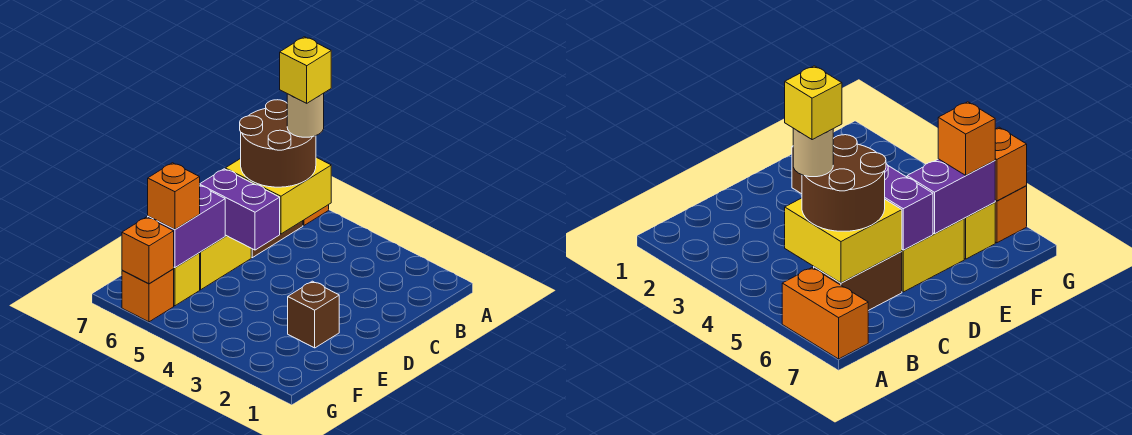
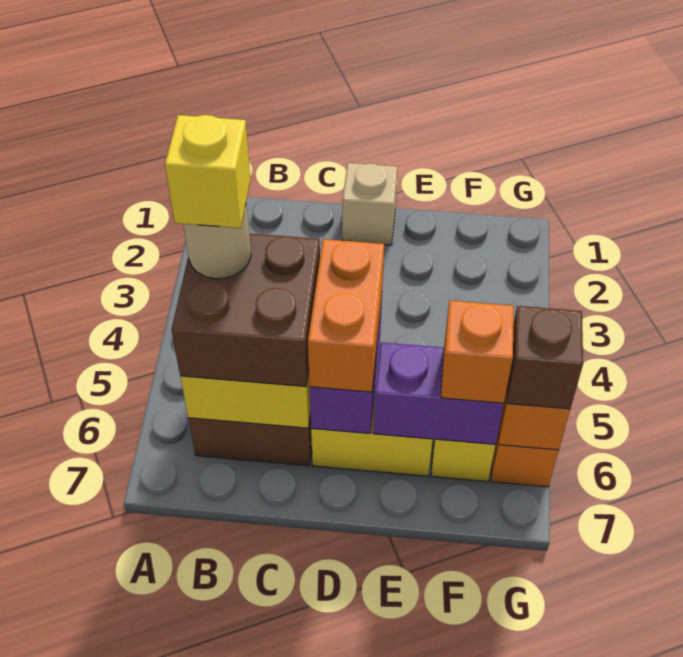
orange 1x2 brick [782,268,868,359] -> orange 1x2 brick moved to [308,239,384,392]
brown 2x2 round brick [240,100,316,187] -> brown 2x2 brick [171,233,320,387]
none -> tan 1x1 brick [342,163,397,245]
brown 1x1 brick [288,281,339,348] -> brown 1x1 brick moved to [507,306,583,409]

